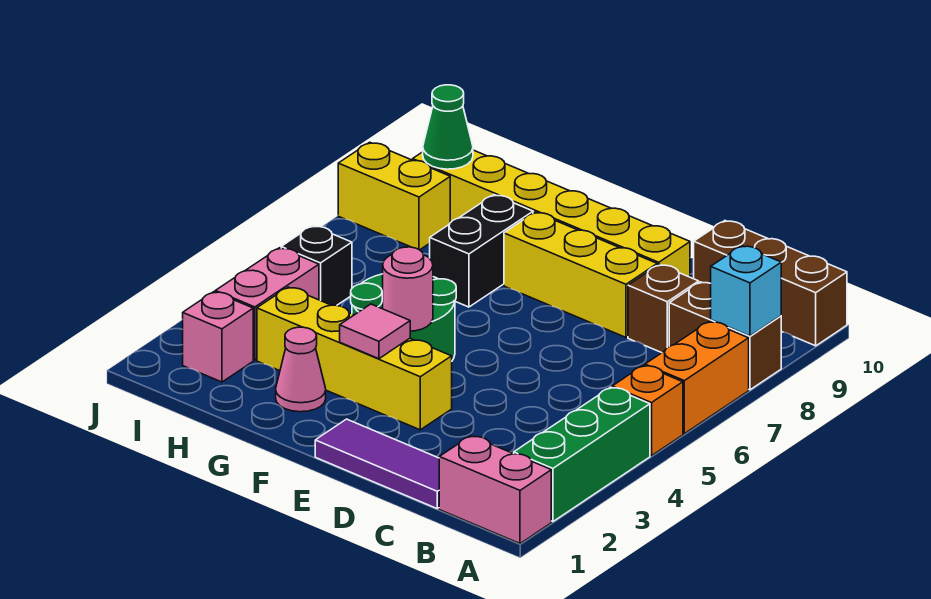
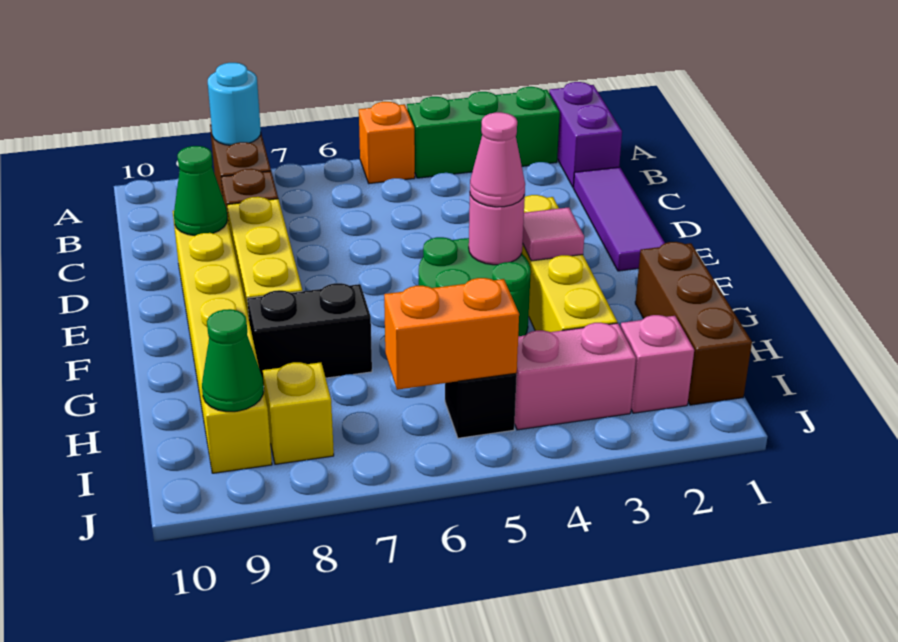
pink 1x2 brick [439,436,551,544] -> purple 1x2 brick [549,82,622,187]
orange 1x2 brick [645,321,749,434] -> orange 1x2 brick moved to [384,278,519,390]
cyan 1x1 brick [711,246,781,336] -> cyan 1x1 round brick [208,63,261,145]
brown 1x3 brick [694,221,847,346] -> brown 1x3 brick moved to [635,242,752,405]
none -> green 1x1 cone [174,146,227,236]
pink 1x1 cone [276,327,326,412] -> pink 1x1 cone moved to [470,112,525,207]
yellow 1x2 brick [338,142,450,250] -> yellow 1x1 brick [263,362,334,464]

